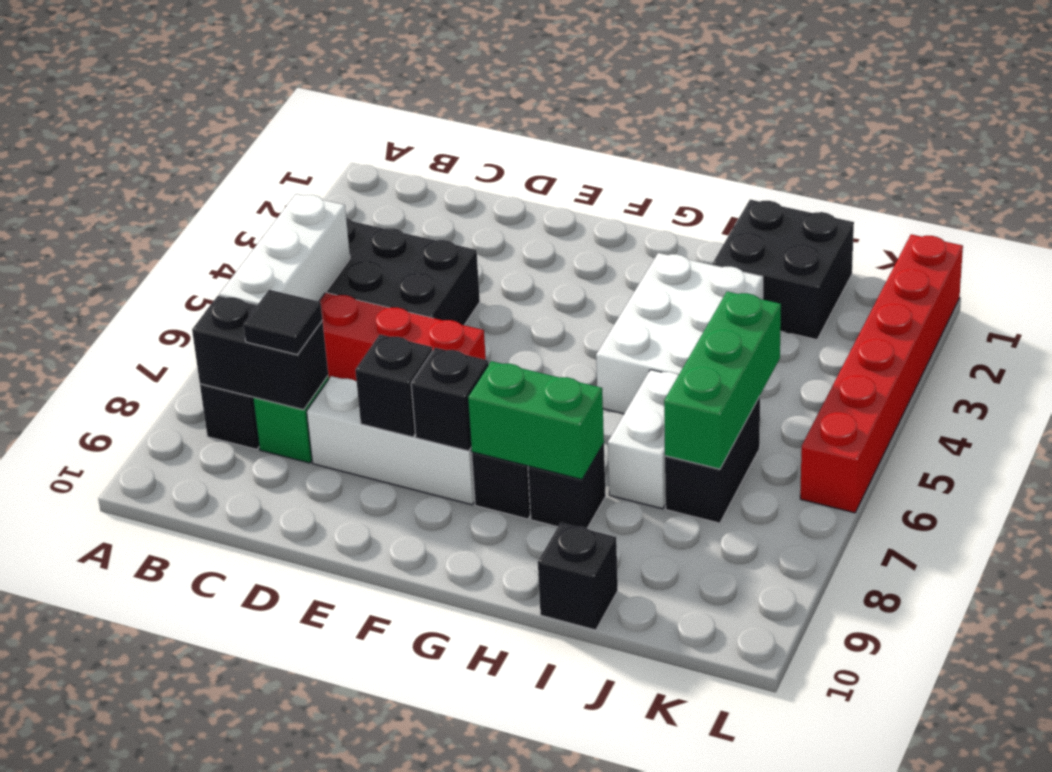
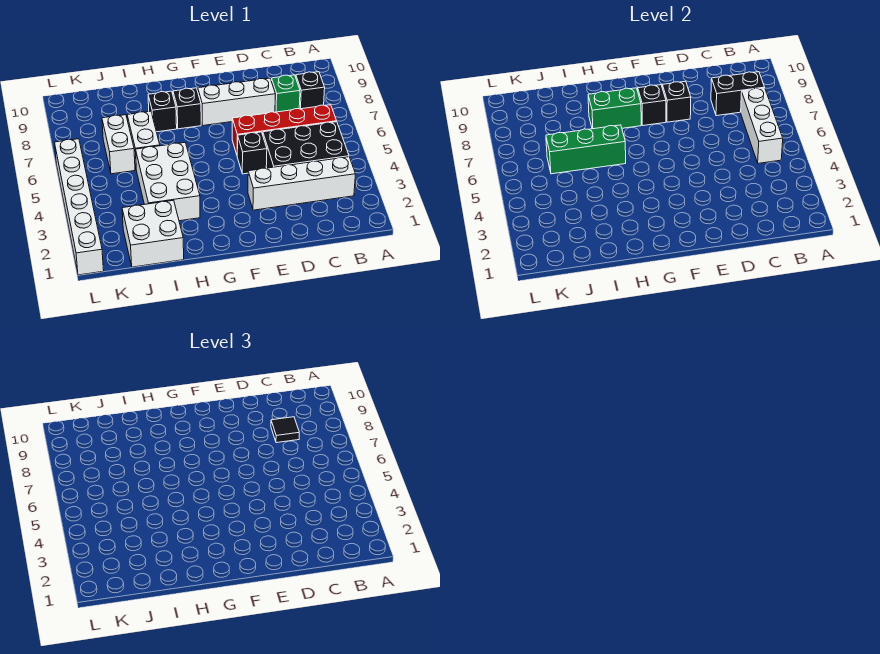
none -> white 1x4 brick [248,157,355,210]
black 2x2 brick [713,200,854,340] -> white 2x2 brick [122,200,184,267]
black 1x1 brick [538,523,618,630] -> black 1x1 brick moved to [237,132,267,174]
green 1x3 brick [664,292,781,469] -> green 1x3 brick turned to [546,125,626,174]
black 1x2 brick [665,396,760,523] -> white 1x2 brick [102,115,135,174]
red 1x6 brick [800,234,963,513] -> white 1x6 brick [55,139,104,275]

